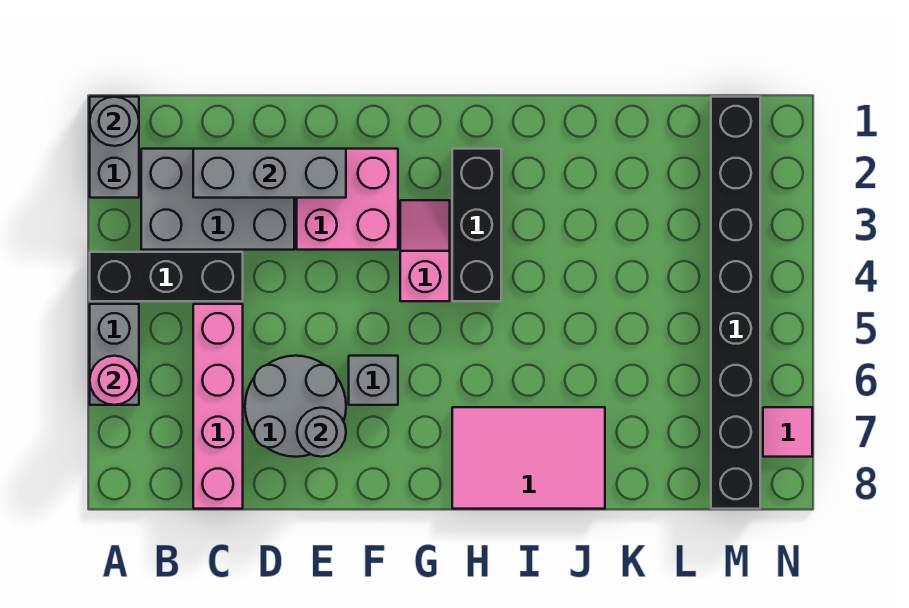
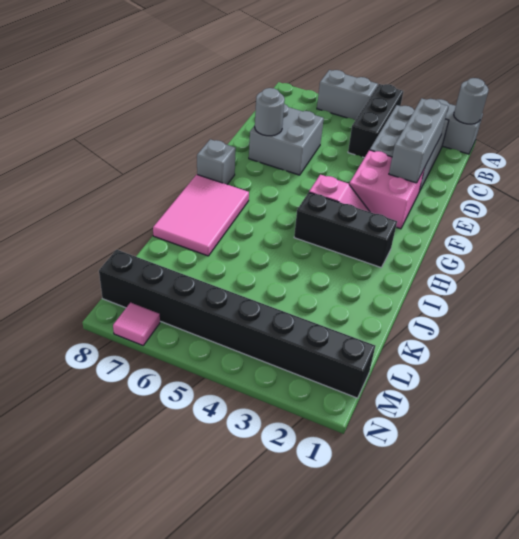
pink 1x1 round brick [90,356,139,405] -> none
pink 1x4 brick [193,304,243,509] -> none
grey 2x2 round brick [245,356,346,457] -> grey 2x2 brick [249,104,324,175]
grey 1x1 brick [349,356,398,405] -> grey 1x1 brick moved to [197,139,236,184]

